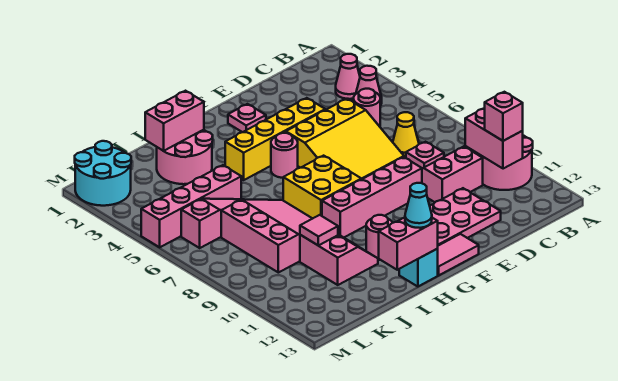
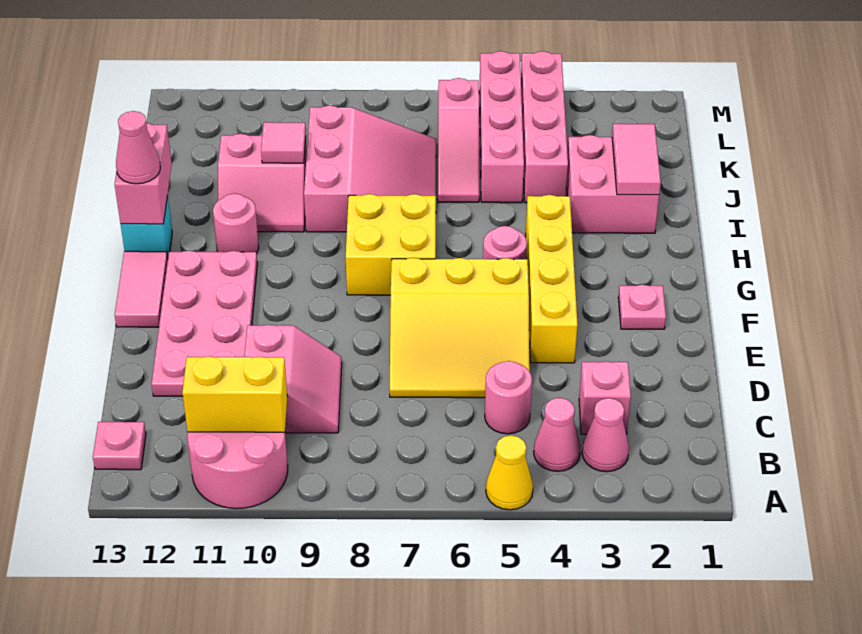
pink 1x2 brick [465,108,523,169] -> yellow 1x2 brick [182,356,287,432]
pink 1x1 brick [485,92,523,141] -> pink 1x1 brick moved to [579,362,631,434]
yellow 1x1 cone [393,112,419,157] -> yellow 1x1 cone moved to [486,435,533,510]
pink 1x1 plate [406,142,444,169] -> pink 1x1 plate moved to [93,422,146,470]
yellow 3x3 slope [286,99,404,179] -> yellow 3x3 slope turned to [390,258,530,398]
pink 1x4 brick [322,157,422,237] -> pink 1x4 brick moved to [521,51,568,203]
cyan 1x1 cone [405,183,432,228] -> pink 1x1 cone [116,111,160,184]
pink 2x2 round brick [157,130,213,184] -> pink 2x2 brick [567,135,659,233]
pink 1x2 brick [145,91,204,151] -> pink 1x2 tile [612,124,661,195]
pink 3x3 slope [221,199,312,273] -> pink 3x3 slope turned to [304,105,436,232]
cyan 2x2 round brick [75,141,131,206] -> none

